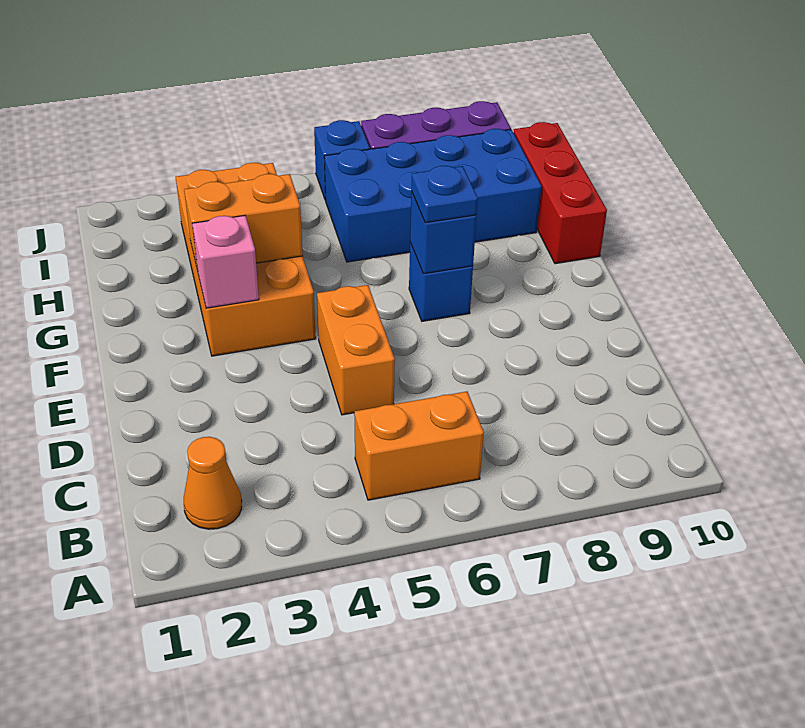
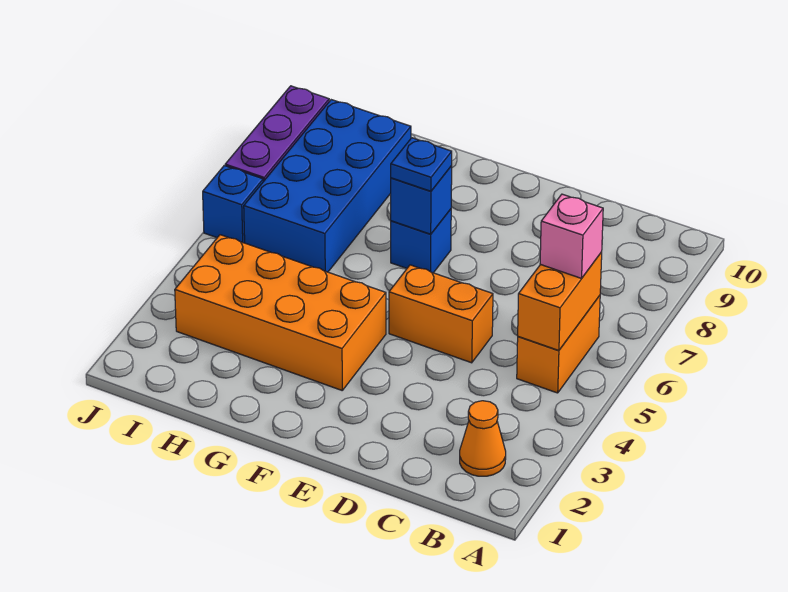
pink 1x1 brick [192,215,259,308] -> pink 1x1 brick moved to [540,194,603,278]
orange 1x2 brick [184,174,303,271] -> orange 1x2 brick moved to [518,252,602,350]
red 1x3 brick [513,122,607,264] -> none

